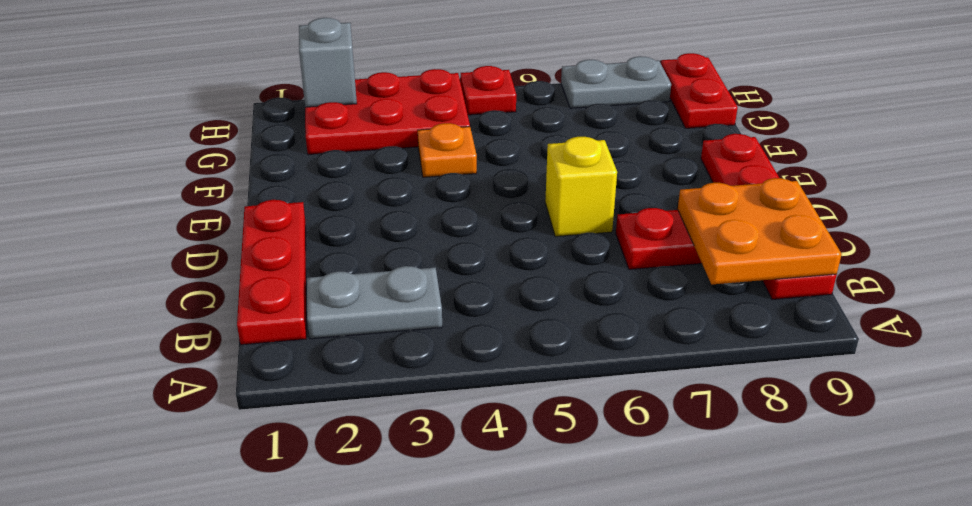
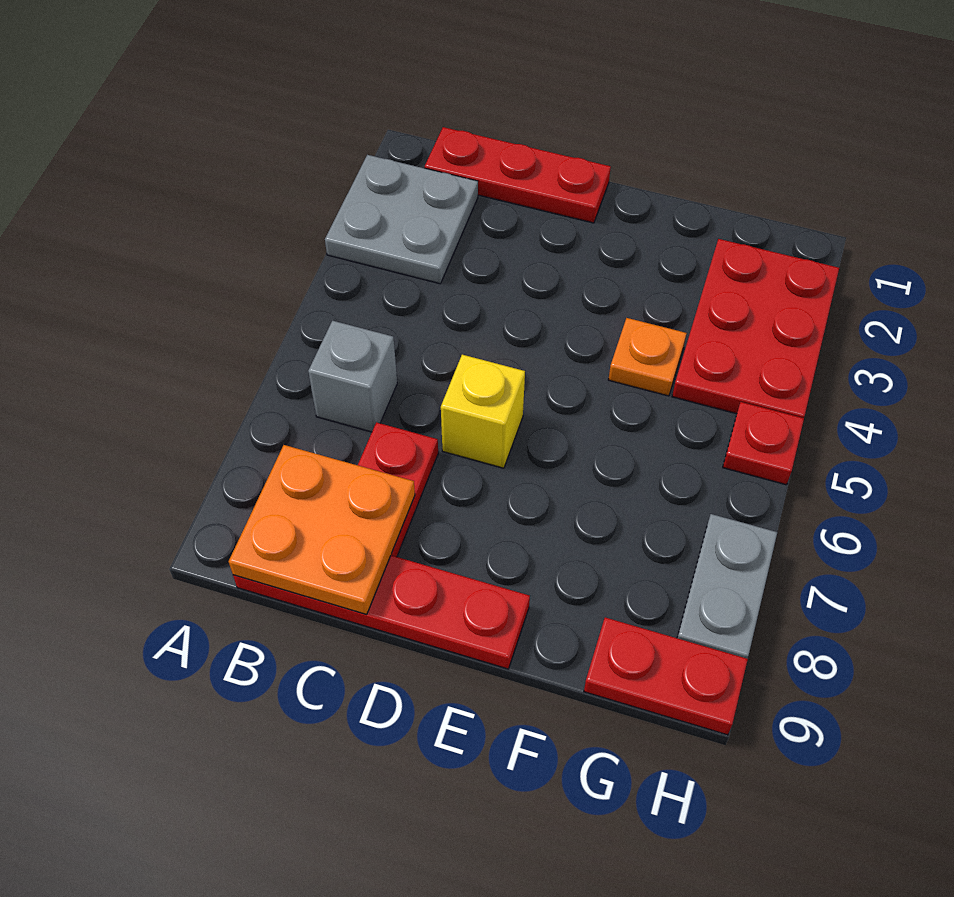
grey 1x2 plate [307,266,442,339] -> grey 2x2 plate [325,155,478,284]
grey 1x1 brick [299,18,357,107] -> grey 1x1 brick moved to [308,321,397,432]

